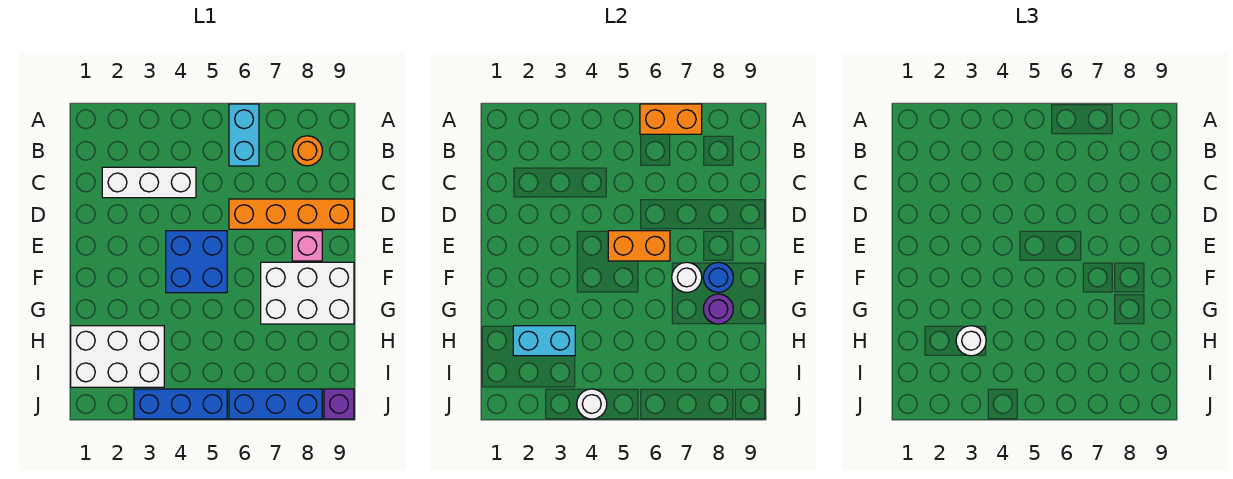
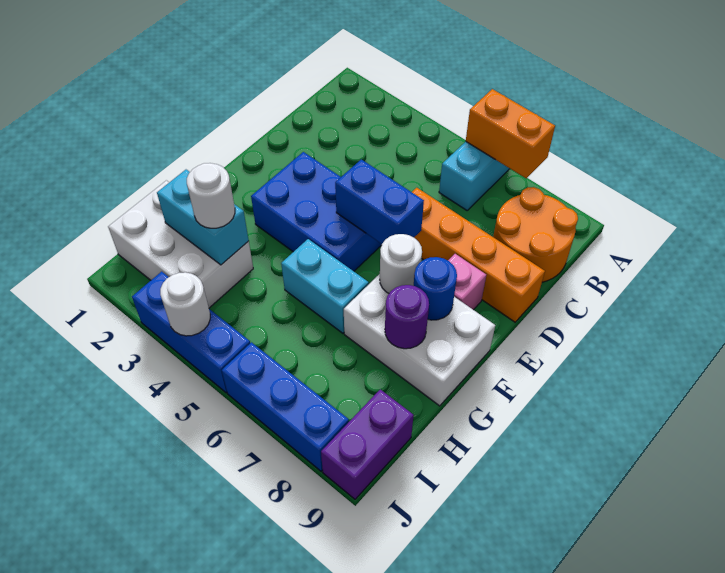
orange 1x1 round brick [292,136,322,166] -> orange 2x2 round brick [493,187,578,282]
white 1x3 brick [102,167,196,198] -> none
blue 2x2 brick [166,231,227,293] -> blue 2x3 brick [251,152,382,271]
orange 1x2 brick [608,231,670,261] -> blue 1x2 brick [335,159,424,244]
none -> cyan 1x2 brick [281,239,369,333]
purple 1x1 brick [324,389,354,419] -> purple 1x2 brick [321,389,414,499]

